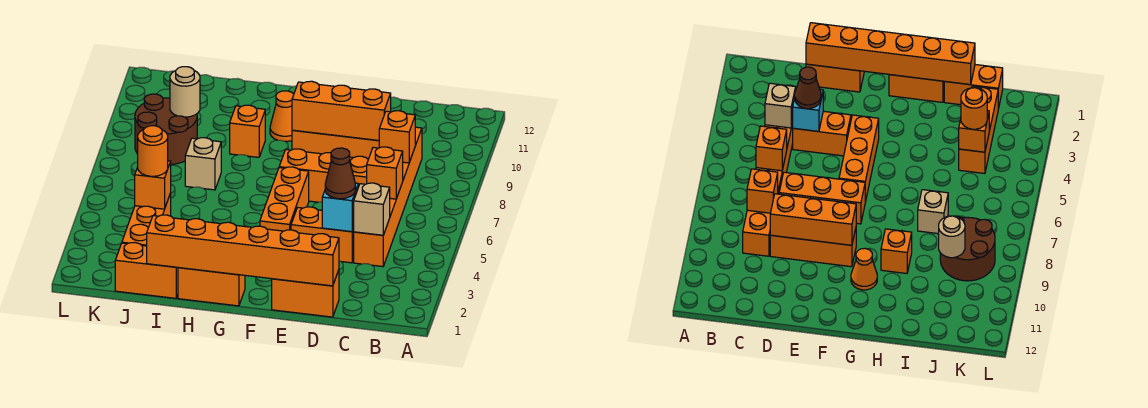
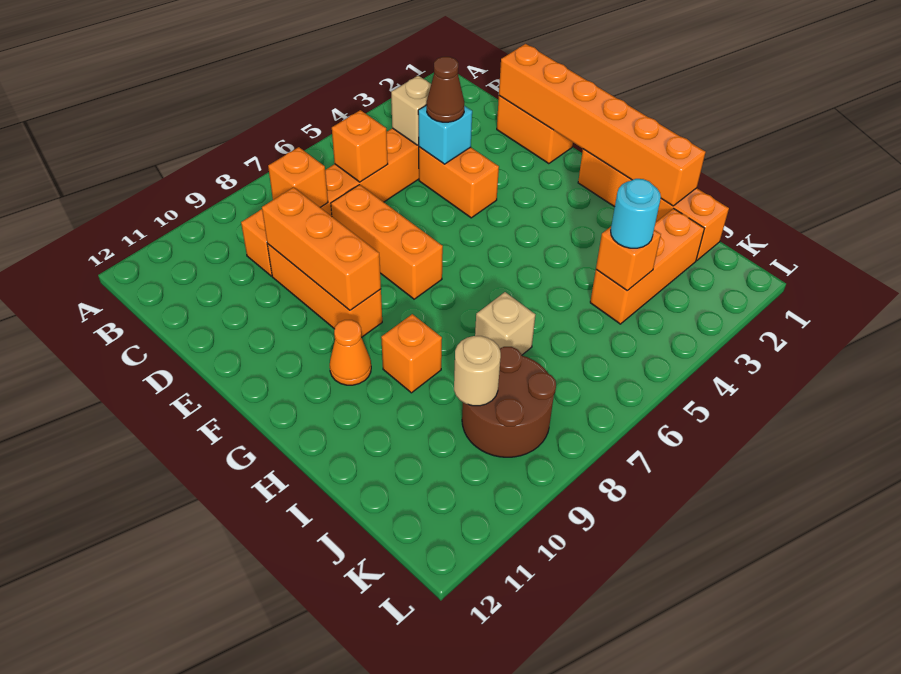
orange 1x3 brick [260,167,309,231] -> none
orange 1x1 round brick [138,126,168,176] -> cyan 1x1 round brick [611,179,661,248]

